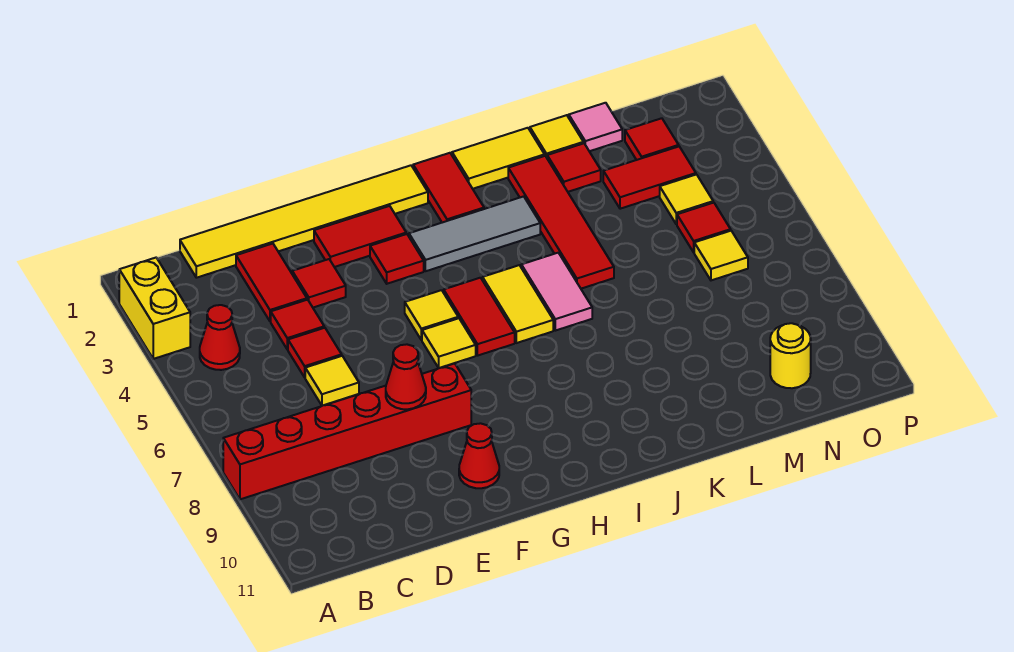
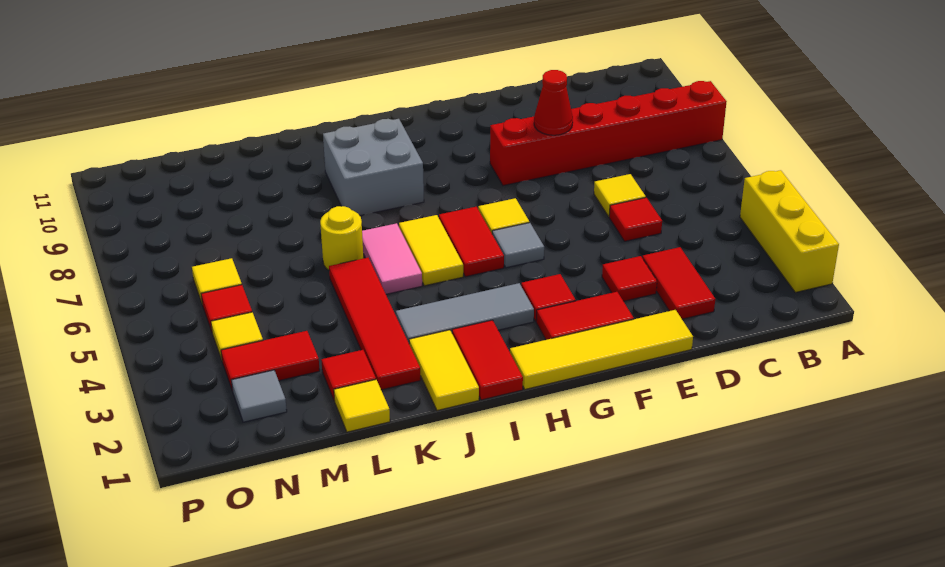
yellow 1x2 brick [119,258,190,359] -> yellow 1x3 brick [740,170,839,292]
red 1x1 cone [200,305,240,370] -> none
yellow 1x6 tile [180,165,428,278] -> yellow 1x4 tile [510,310,693,389]
red 1x1 tile [271,300,324,349] -> none
red 1x1 cone [459,423,499,488] -> none
yellow 1x1 tile [405,290,458,340] -> grey 1x1 tile [492,223,544,268]
none -> grey 2x2 brick [323,119,424,215]
yellow 1x2 tile [452,128,545,189] -> yellow 1x2 tile turned to [409,330,479,410]
pink 1x1 tile [569,103,622,151] -> none
red 1x1 tile [625,118,679,160] -> grey 1x1 tile [231,370,287,422]
yellow 1x1 round brick [770,323,811,388] -> yellow 1x1 round brick moved to [320,206,363,270]

